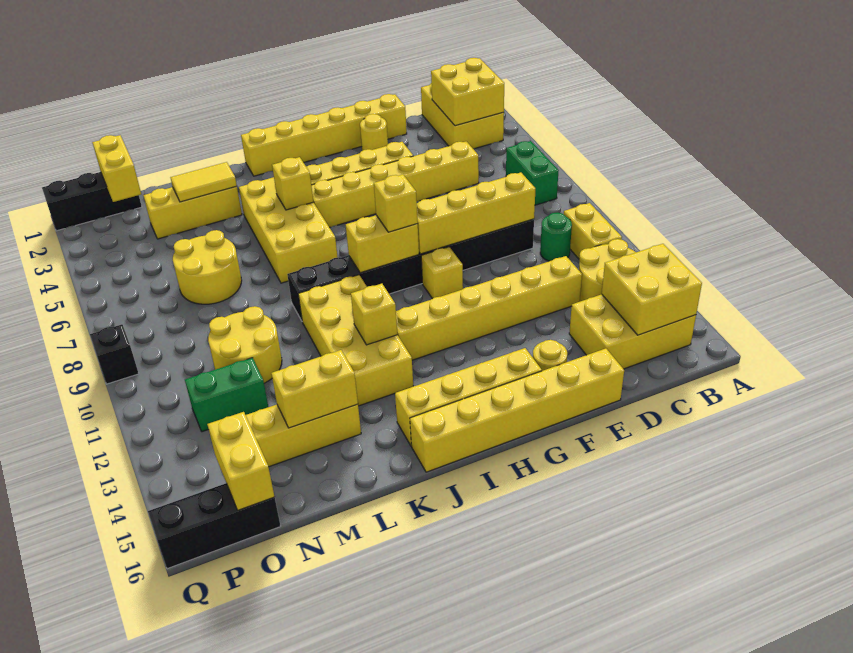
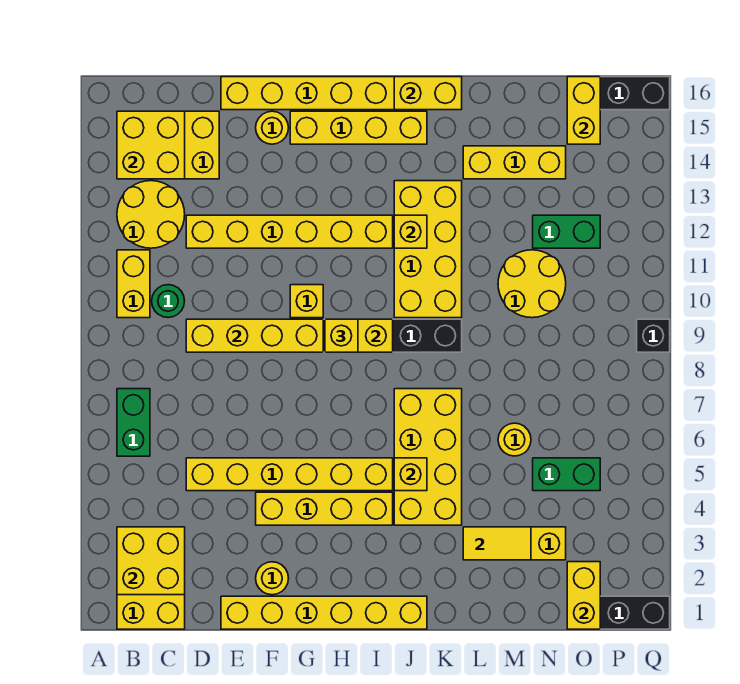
yellow 1x2 brick [271,350,358,428] -> yellow 1x2 brick moved to [394,77,462,110]
yellow 2x2 round brick [173,230,242,304] -> yellow 1x1 round brick [498,423,531,456]
none -> green 1x2 brick [533,458,600,491]

